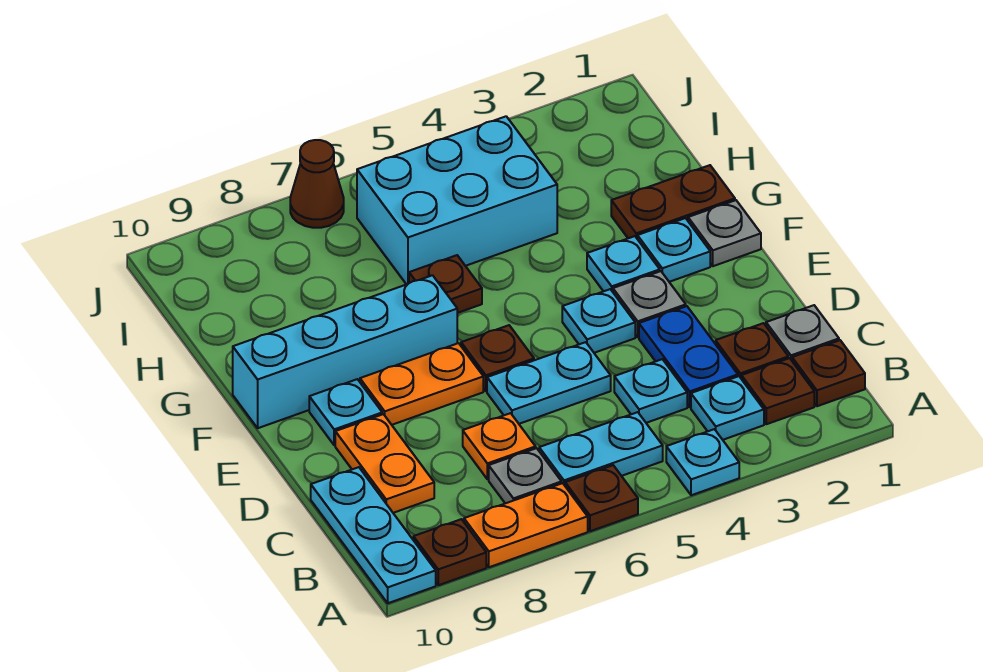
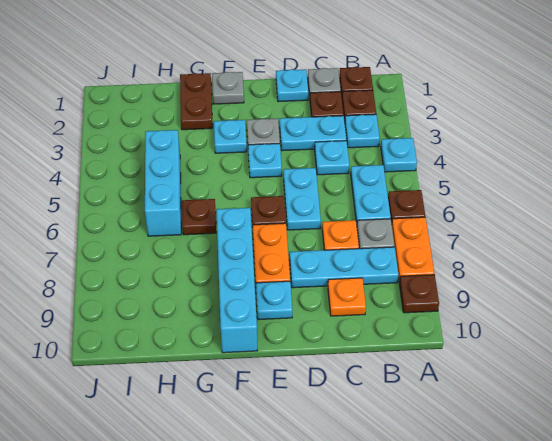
cyan 1x3 plate [311,467,436,603] -> cyan 1x3 plate moved to [290,247,399,288]
blue 1x2 plate [639,306,738,407] -> cyan 1x2 plate [280,116,347,151]
orange 1x2 plate [335,414,434,513] -> orange 1x1 plate [328,278,366,316]
cyan 1x1 plate [637,218,710,282] -> cyan 1x1 plate moved to [276,69,309,102]
cyan 2x3 brick [357,116,557,284] -> cyan 1x3 brick [145,130,181,236]
brown 1x1 cone [290,140,344,228] -> none

